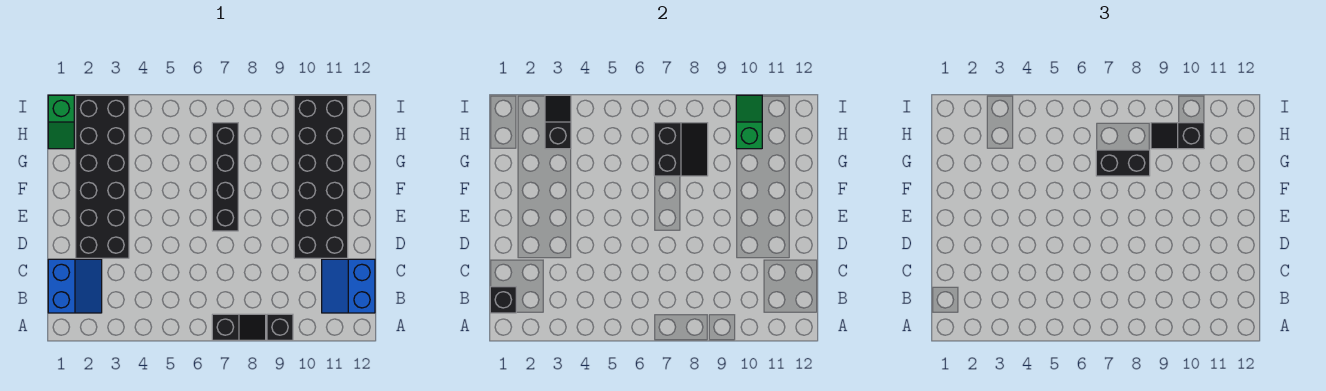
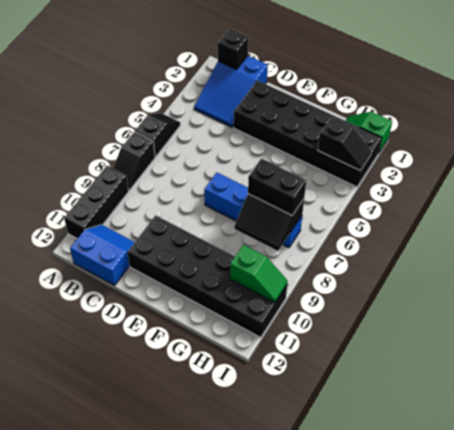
black 1x1 brick [267,314,293,340] -> black 1x3 brick [64,166,129,238]
blue 2x2 slope [48,259,102,313] -> blue 2x3 slope [194,56,268,127]
black 1x4 brick [212,123,238,231] -> blue 1x4 brick [204,172,302,248]
black 1x2 brick [1096,150,1150,176] -> black 1x2 brick turned to [248,158,306,215]
black 1x2 slope [1151,123,1204,149] -> black 1x2 slope moved to [135,113,180,157]

